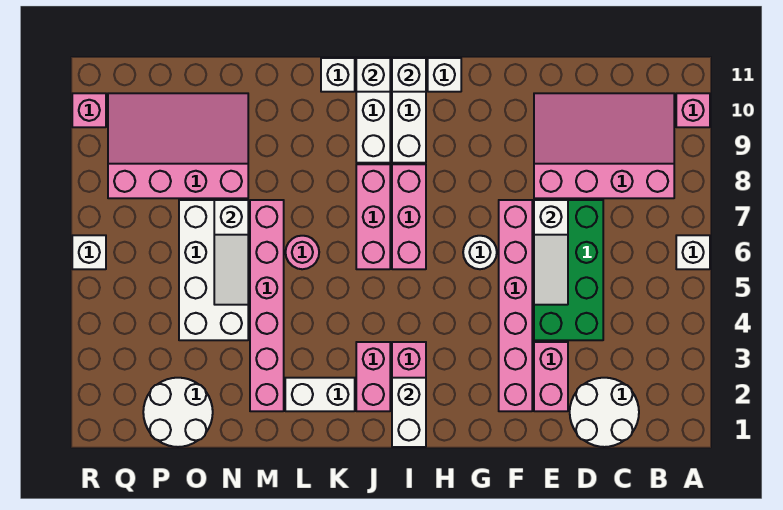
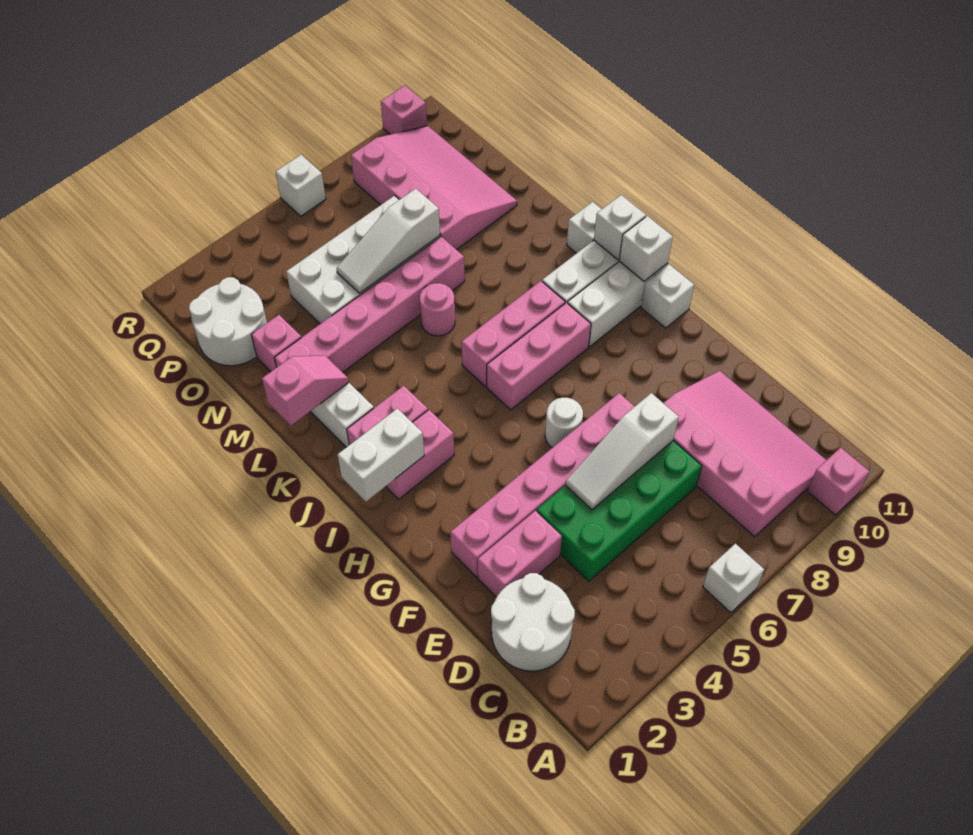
none -> pink 1x2 slope [262,355,349,425]
none -> pink 1x1 brick [251,315,301,372]

